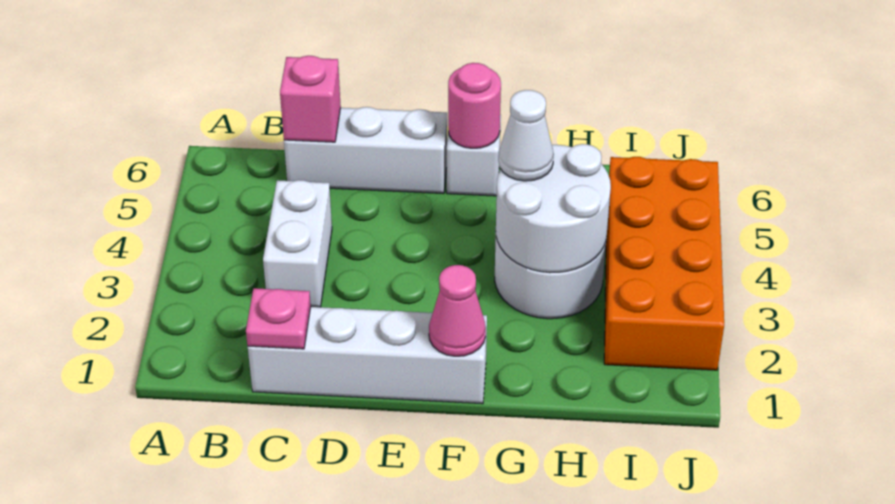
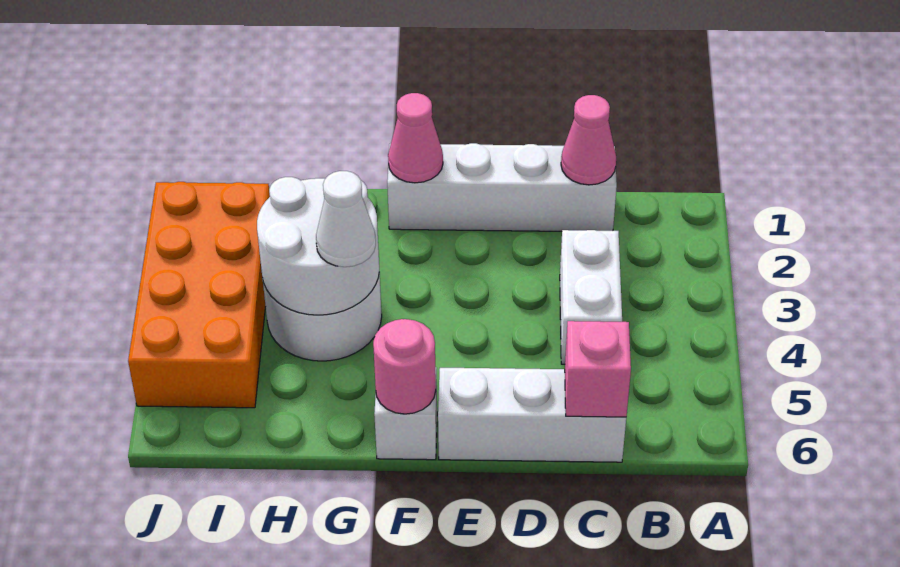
pink 1x1 plate [246,288,311,349] -> pink 1x1 cone [561,95,616,185]

